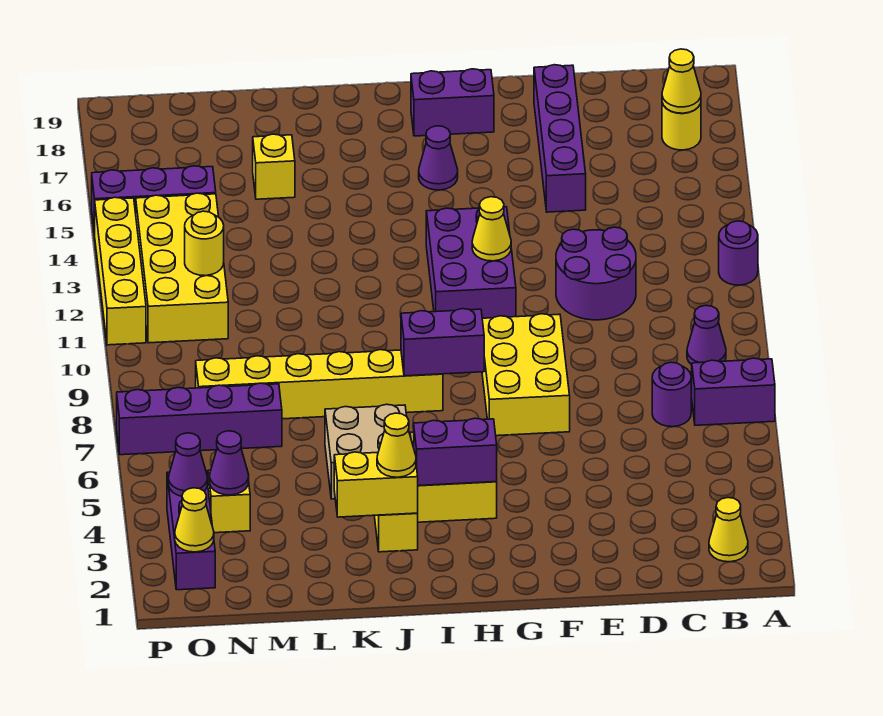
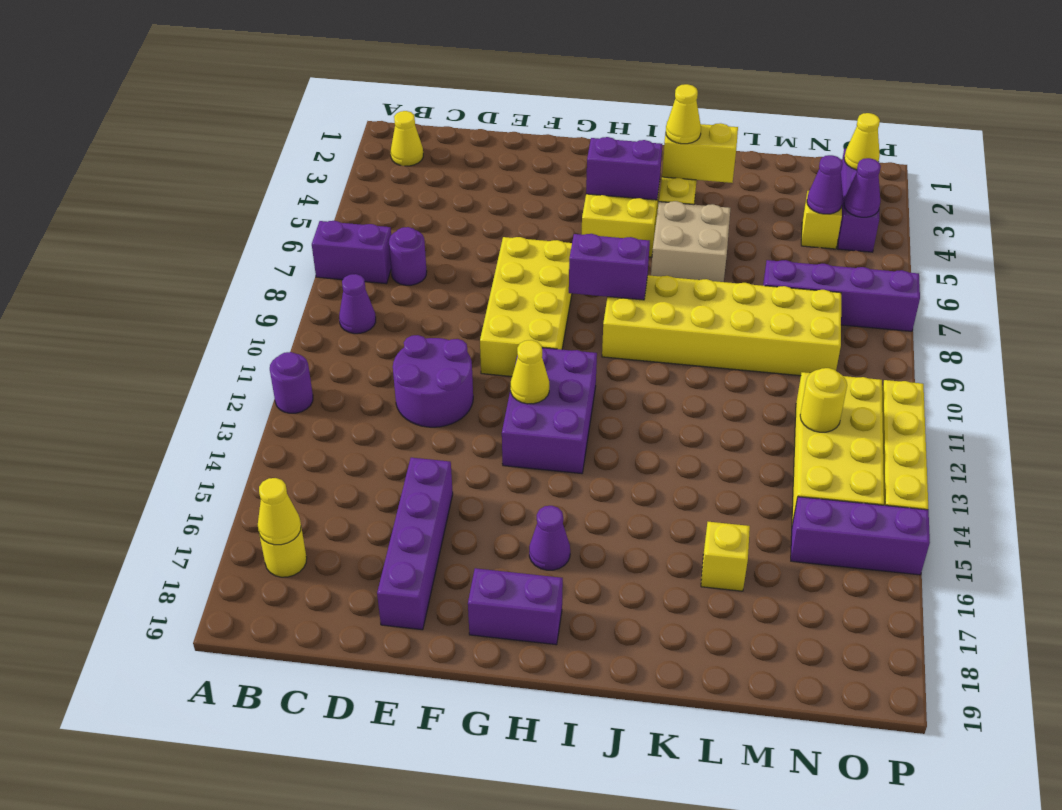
yellow 2x3 brick [482,314,570,436] -> yellow 2x4 brick [480,237,572,376]
yellow 1x6 brick [196,350,443,419] -> yellow 2x6 brick [602,275,841,376]

